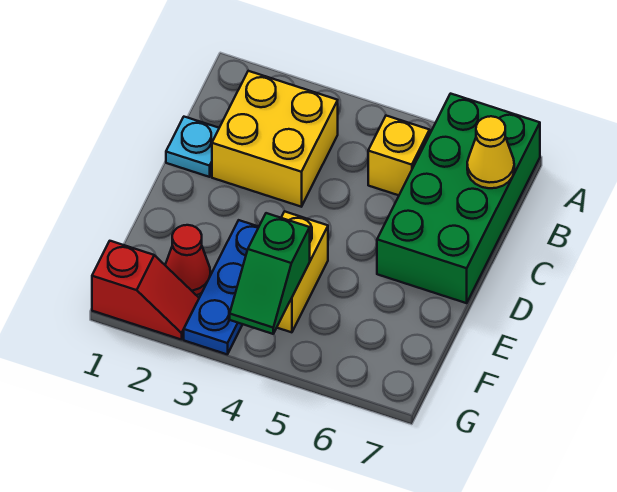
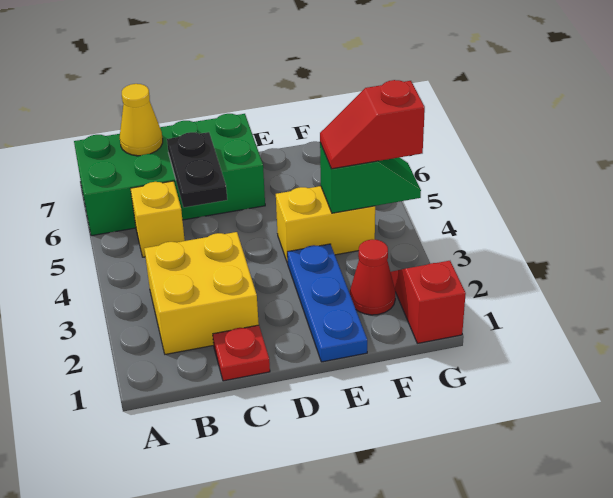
cyan 1x1 plate [166,117,219,177] -> red 1x1 plate [213,325,270,381]
none -> black 1x2 plate [167,132,227,207]
blue 1x3 plate [184,220,259,354] -> blue 1x3 plate turned to [287,244,367,362]
none -> red 1x2 slope [320,80,425,169]

